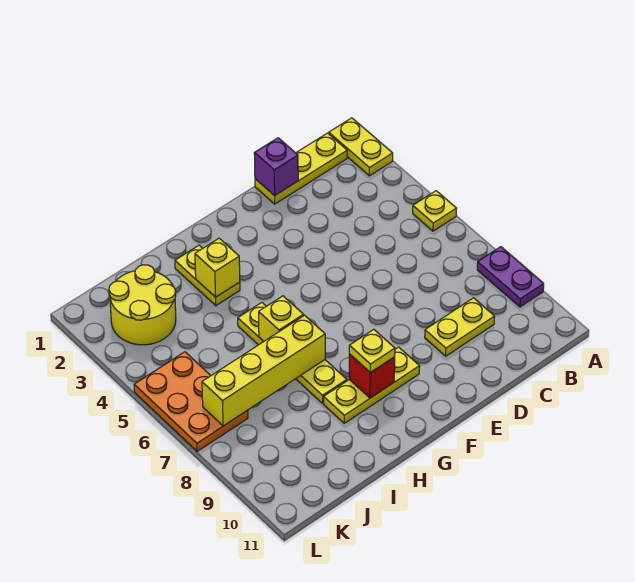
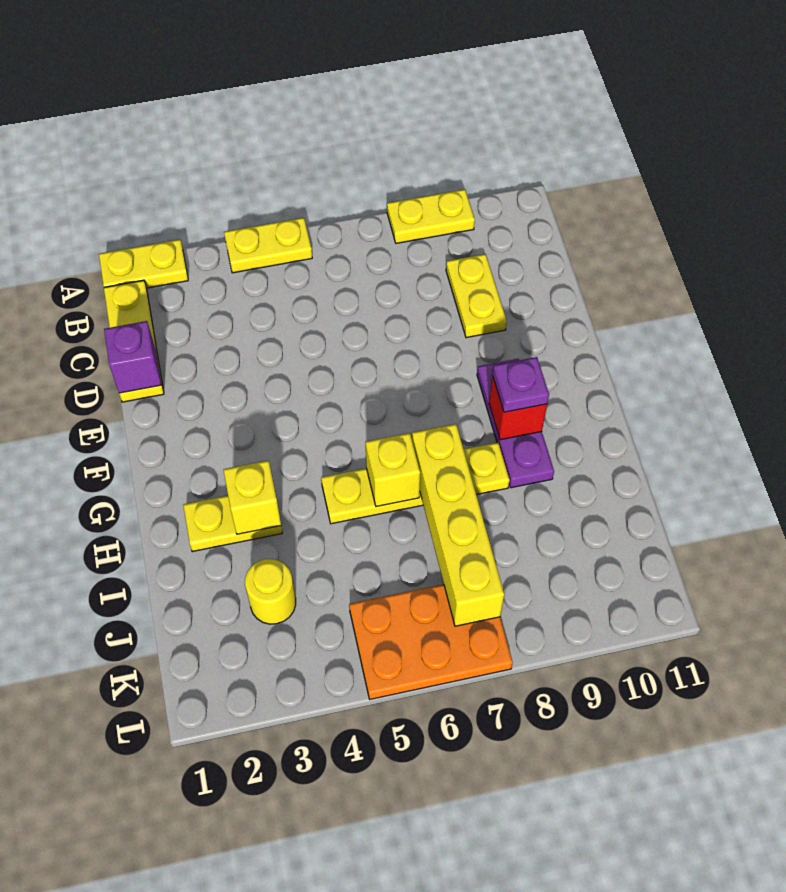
yellow 1x1 plate [413,191,457,231] -> yellow 1x2 plate [224,218,312,273]
purple 1x2 plate [477,247,544,307] -> yellow 1x2 plate [387,189,475,243]
yellow 1x3 plate [324,347,420,423] -> purple 1x3 plate [477,359,554,488]
yellow 1x1 plate [349,329,395,372] -> purple 1x1 plate [493,357,549,412]
yellow 2x2 round brick [109,265,176,345] -> yellow 1x1 round brick [245,559,296,624]

